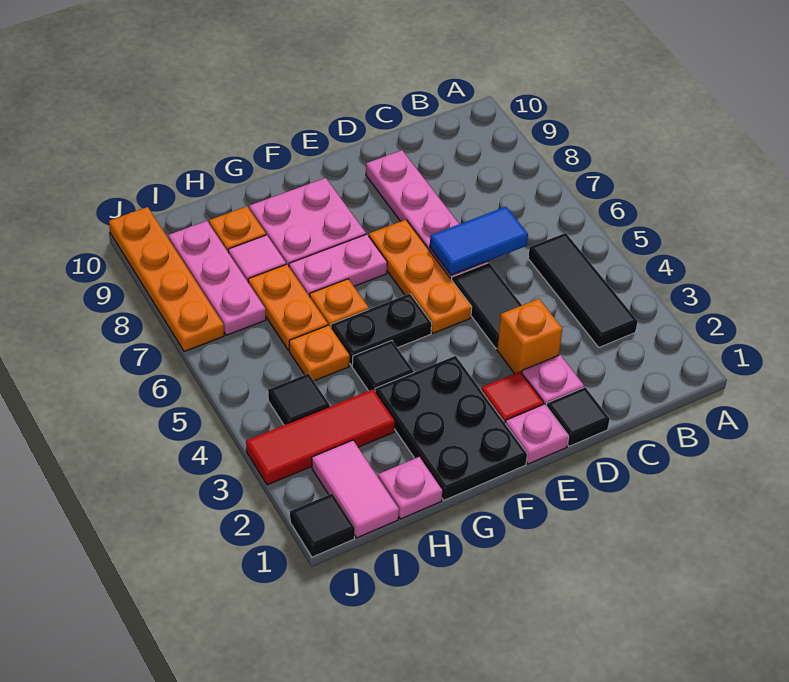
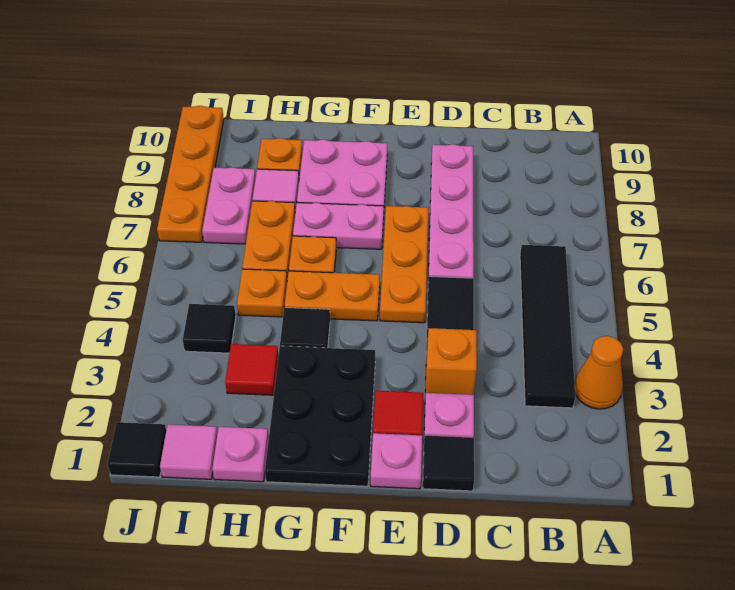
none -> orange 1x1 cone [575,336,623,409]
black 1x3 tile [528,233,638,347] -> black 1x4 tile [520,245,575,408]
blue 1x2 tile [430,207,528,275] -> none
black 1x2 plate [331,294,432,366] -> orange 1x2 plate [285,271,380,321]
red 1x3 tile [246,389,395,485] -> red 1x1 tile [225,344,278,395]
pink 1x2 tile [312,440,399,538] -> pink 1x1 tile [160,424,217,479]
pink 1x3 plate [168,221,266,335] -> pink 1x2 plate [202,167,256,244]

